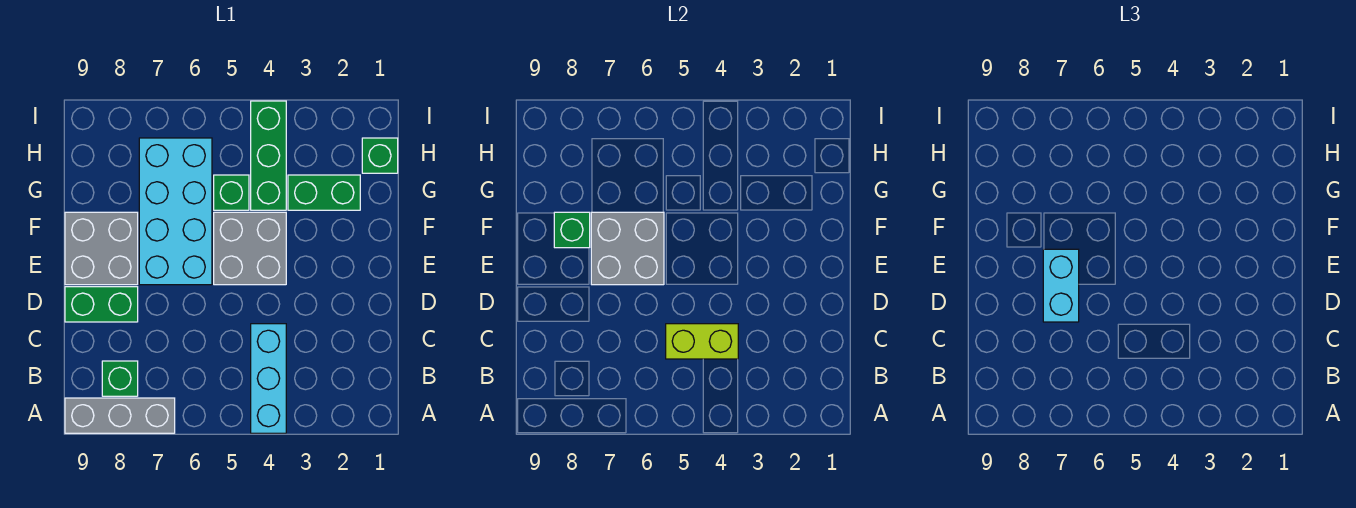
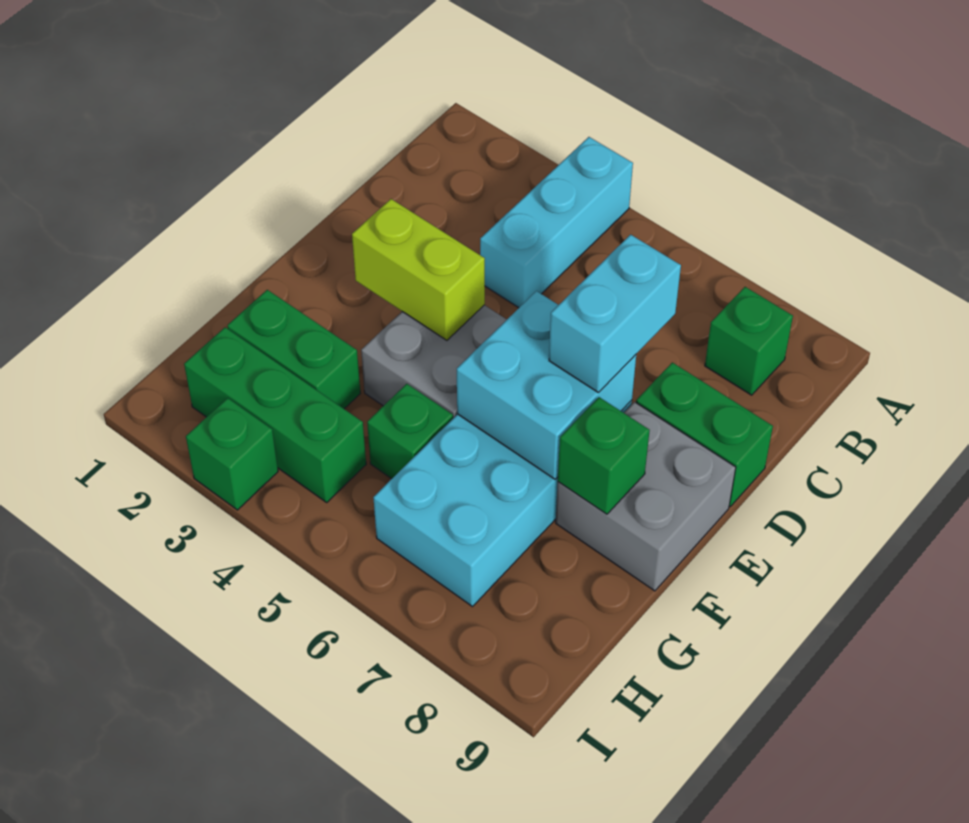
grey 1x3 brick [65,398,175,433] -> none
lime 1x2 brick [666,324,738,359] -> lime 1x2 brick moved to [352,199,485,340]
grey 2x2 brick [591,212,664,285] -> cyan 2x2 brick [457,291,636,479]
green 1x3 brick [251,101,286,210] -> green 1x3 brick turned to [184,327,366,502]
green 1x1 brick [362,138,398,173] -> green 1x1 brick moved to [186,398,278,510]

